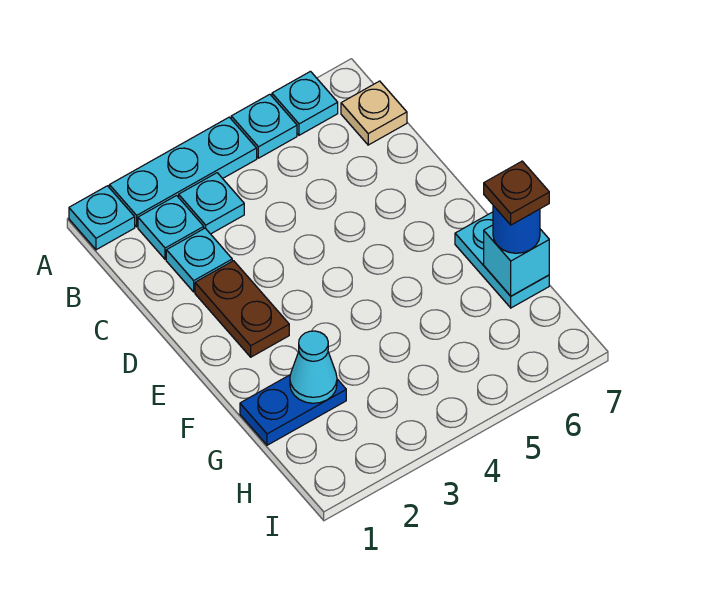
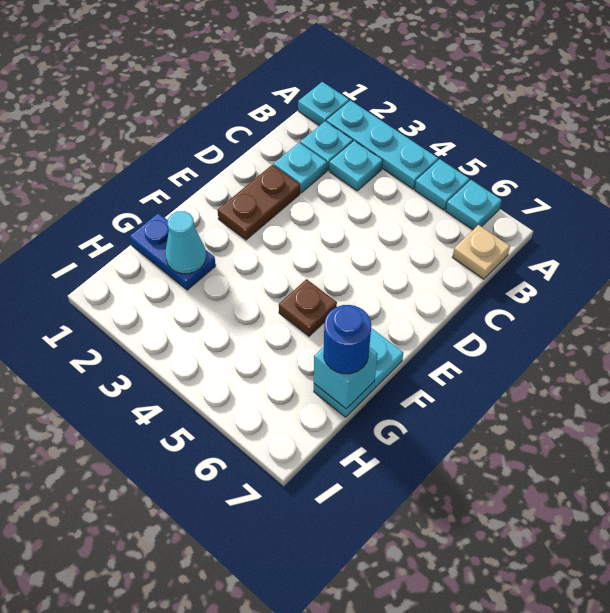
brown 1x1 plate [484,161,549,225] -> brown 1x1 plate moved to [279,279,337,336]

